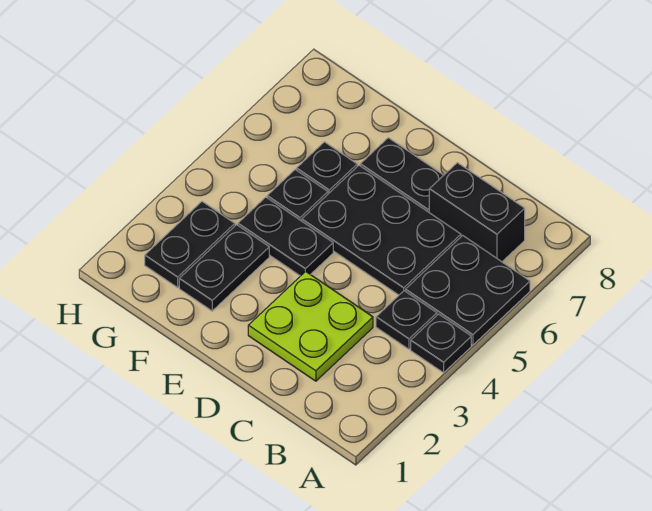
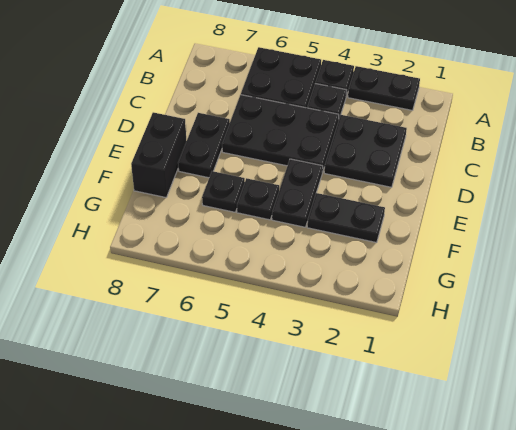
black 1x2 brick [429,163,525,262] -> black 1x2 brick moved to [131,112,186,198]
lime 2x2 plate [248,271,373,381] -> black 2x2 plate [324,115,407,187]
black 2x3 plate [302,165,461,295] -> black 2x3 plate turned to [222,95,339,173]
black 1x2 plate [145,202,235,288] -> black 1x2 plate moved to [348,66,420,110]

